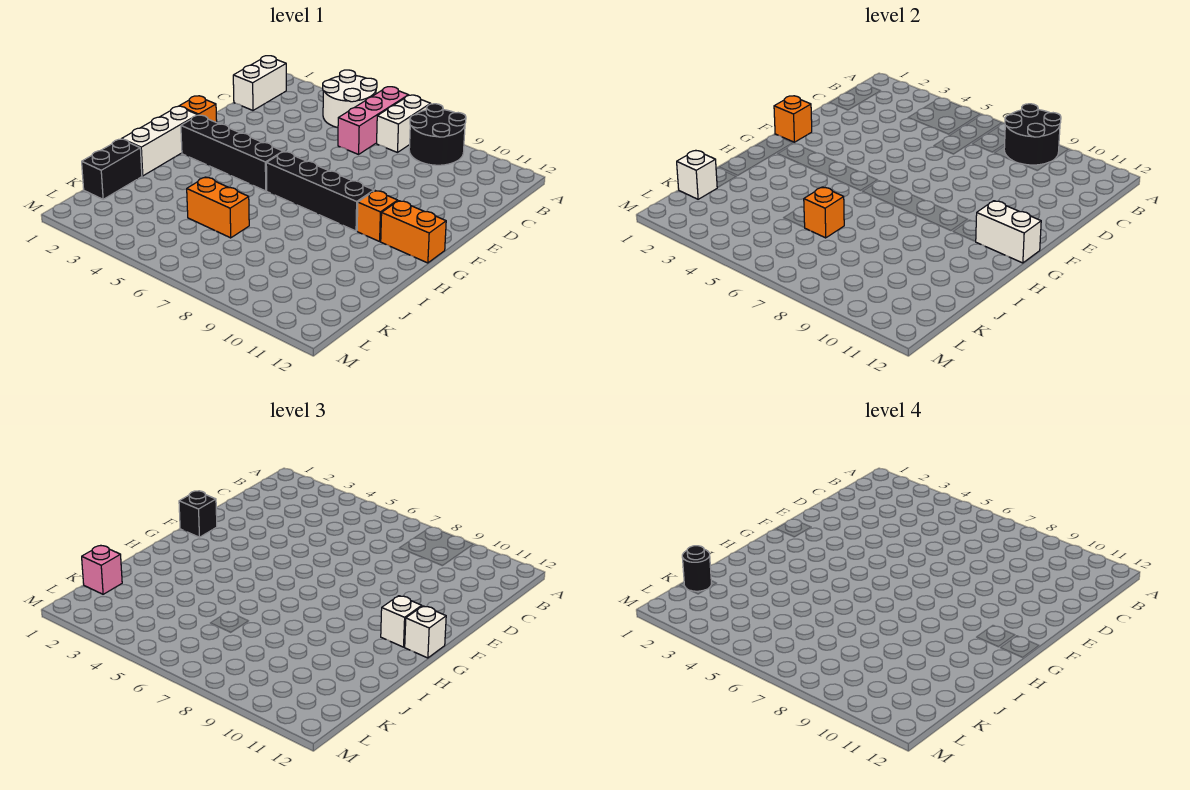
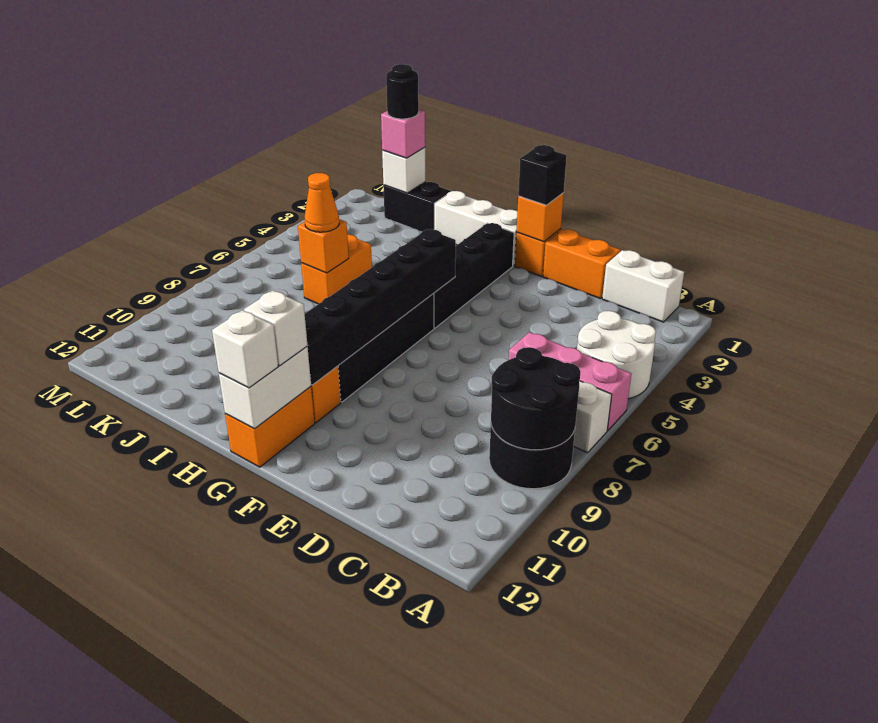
none -> orange 1x2 brick [543,229,621,299]
none -> black 1x6 brick [305,229,456,385]
none -> orange 1x1 cone [304,173,339,232]

